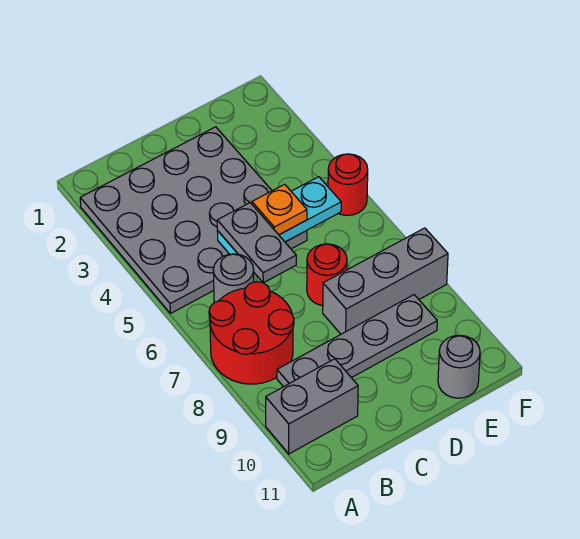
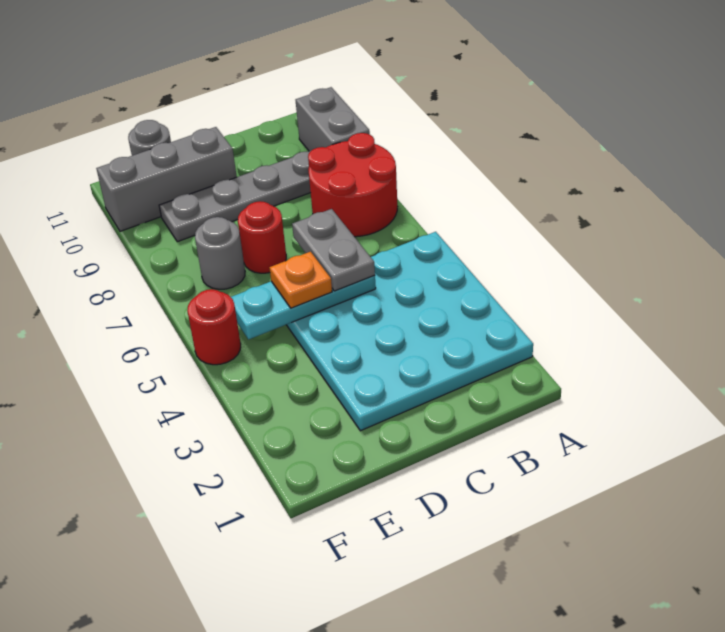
grey 4x4 plate [80,127,307,313] -> cyan 4x4 plate [287,232,533,431]
grey 1x2 brick [266,359,358,454] -> grey 1x2 brick turned to [296,87,370,151]
grey 1x1 round brick [213,254,254,302] -> grey 1x1 round brick moved to [195,217,245,289]
grey 1x3 brick [323,228,448,334] -> grey 1x3 brick moved to [96,127,237,231]

